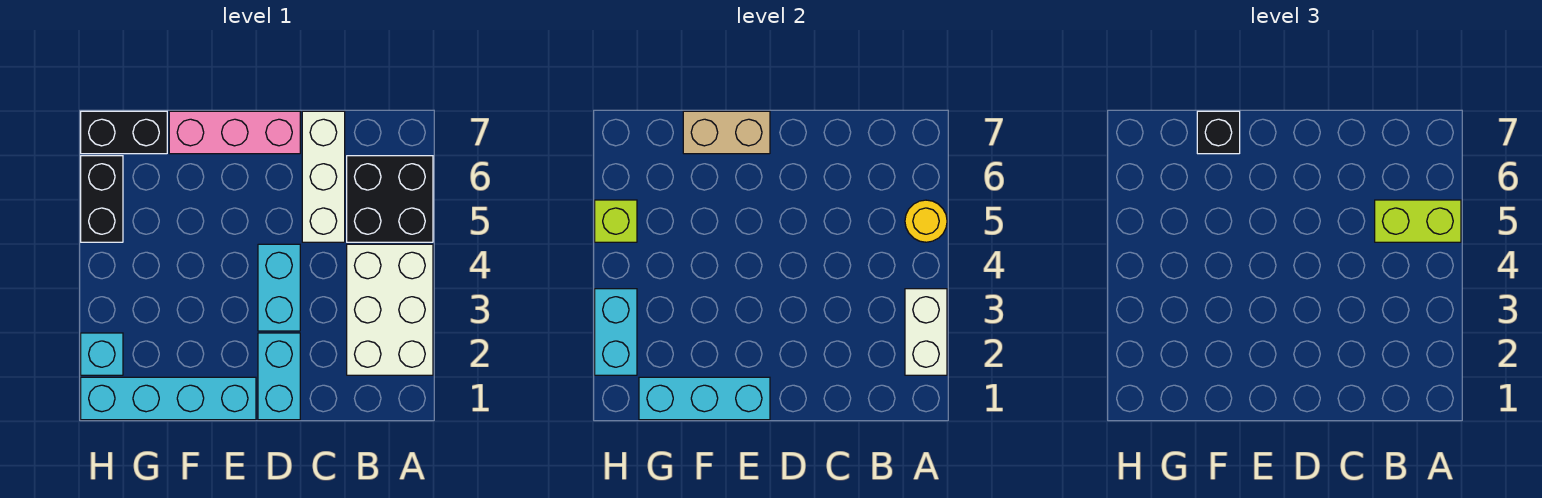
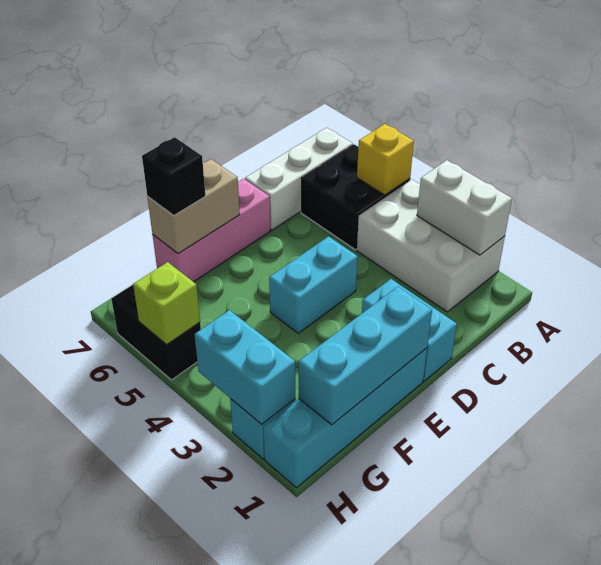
yellow 1x1 round brick [905,200,947,242] -> yellow 1x1 brick [357,124,414,195]
lime 1x2 brick [1375,200,1461,242] -> none
white 1x3 brick [302,111,345,242] -> white 1x3 brick turned to [245,128,353,230]
cyan 1x2 brick [258,244,300,331] -> cyan 1x2 brick turned to [269,236,358,333]
black 1x2 brick [81,111,167,154] -> none

